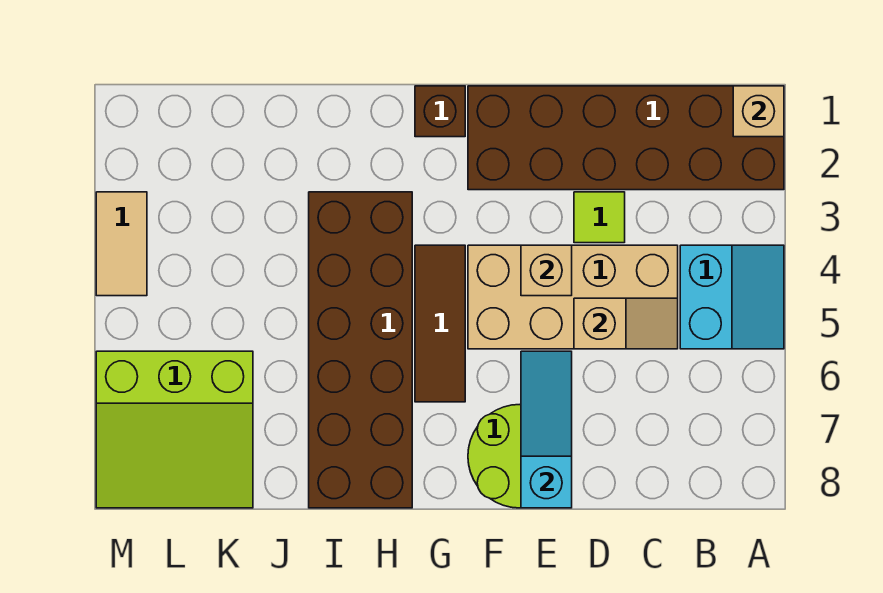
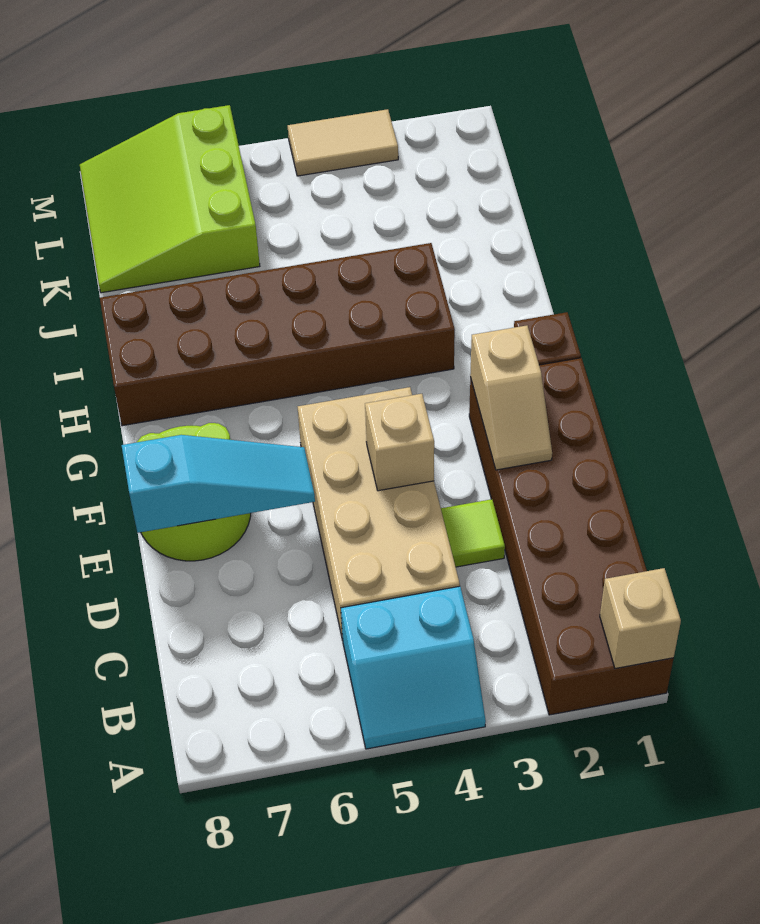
tan 1x2 slope [574,298,678,349] -> tan 1x2 slope moved to [470,325,552,470]
brown 1x3 tile [415,245,465,402] -> none

